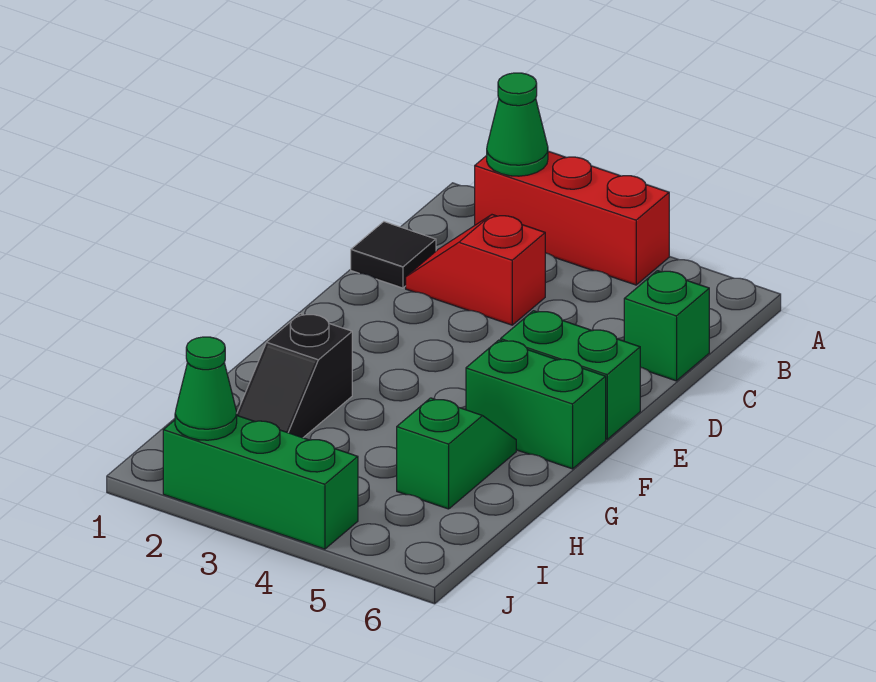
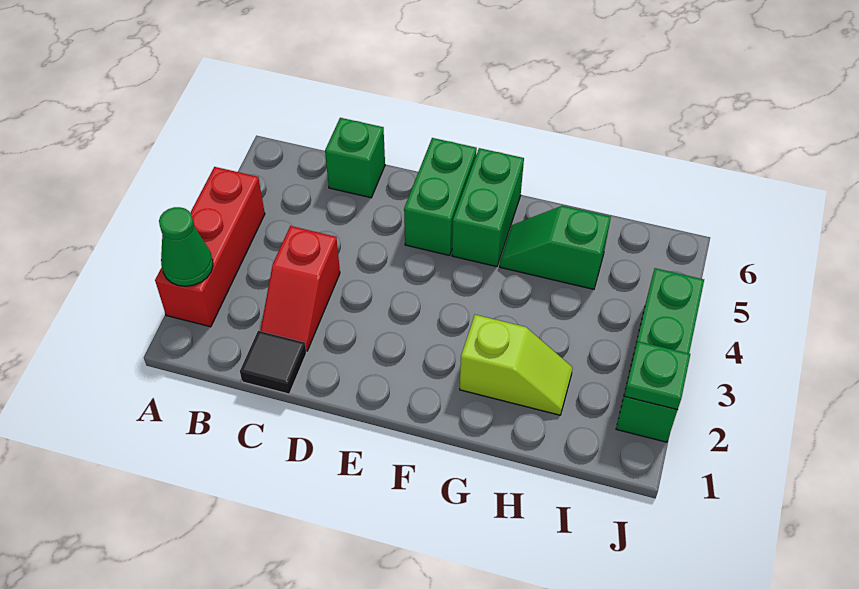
black 1x2 slope [237,314,352,438] -> lime 1x2 slope [460,315,573,415]
green 1x1 cone [175,337,237,440] -> green 1x1 plate [625,341,690,410]

